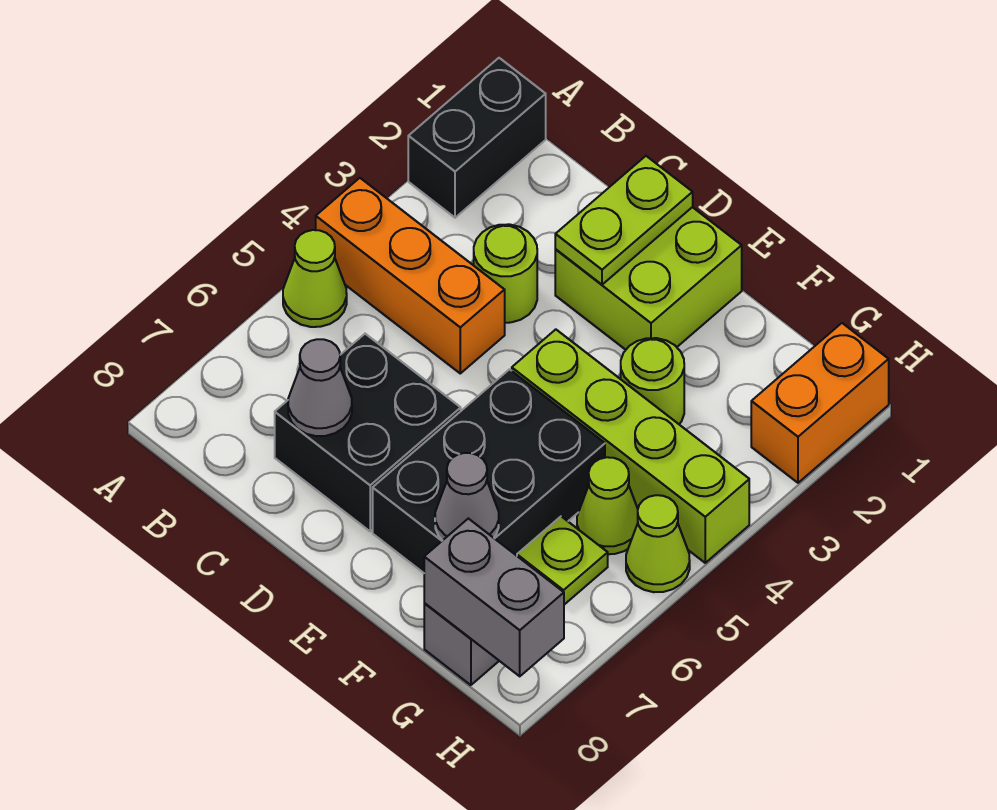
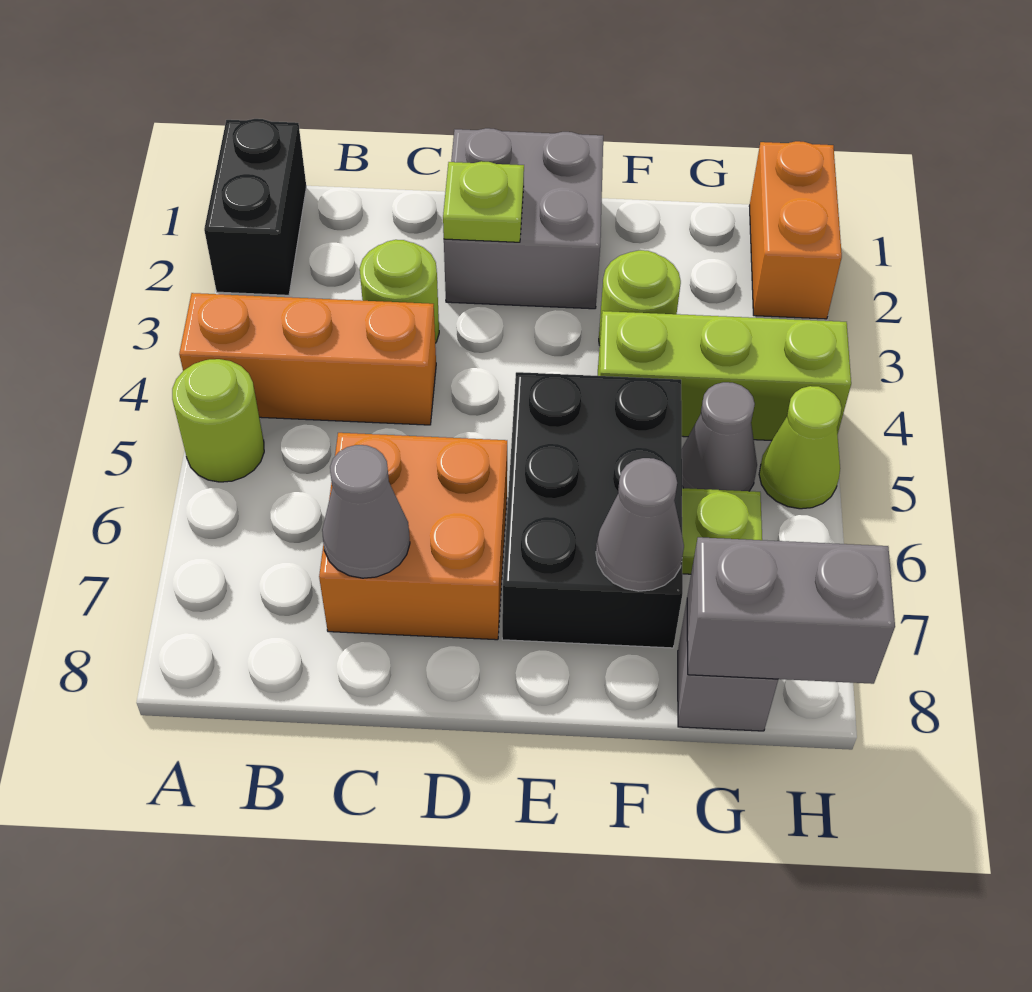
lime 1x1 cone [283,230,347,327] -> lime 1x1 round brick [172,359,264,482]
black 2x2 brick [275,334,461,531] -> orange 2x2 brick [319,433,507,640]
lime 2x2 brick [555,207,742,350] -> grey 2x2 brick [444,128,603,309]
lime 1x2 plate [555,156,693,285] -> lime 1x1 plate [443,161,524,242]
lime 1x4 brick [512,329,749,563] -> lime 1x3 brick [598,311,851,440]
lime 1x1 cone [577,457,638,554] -> grey 1x1 cone [682,382,757,491]

